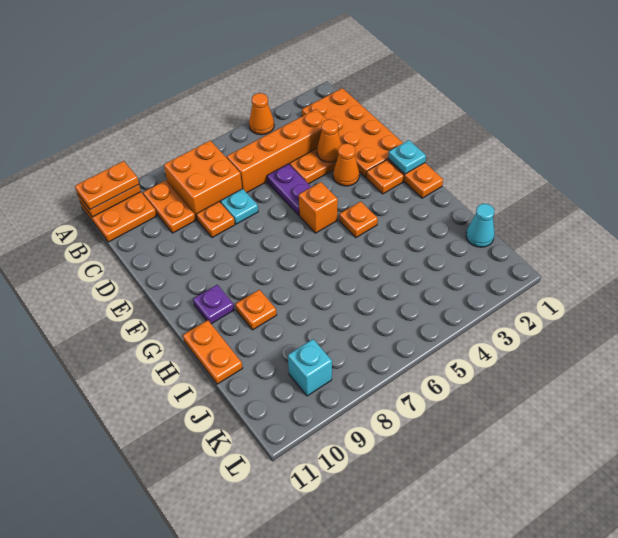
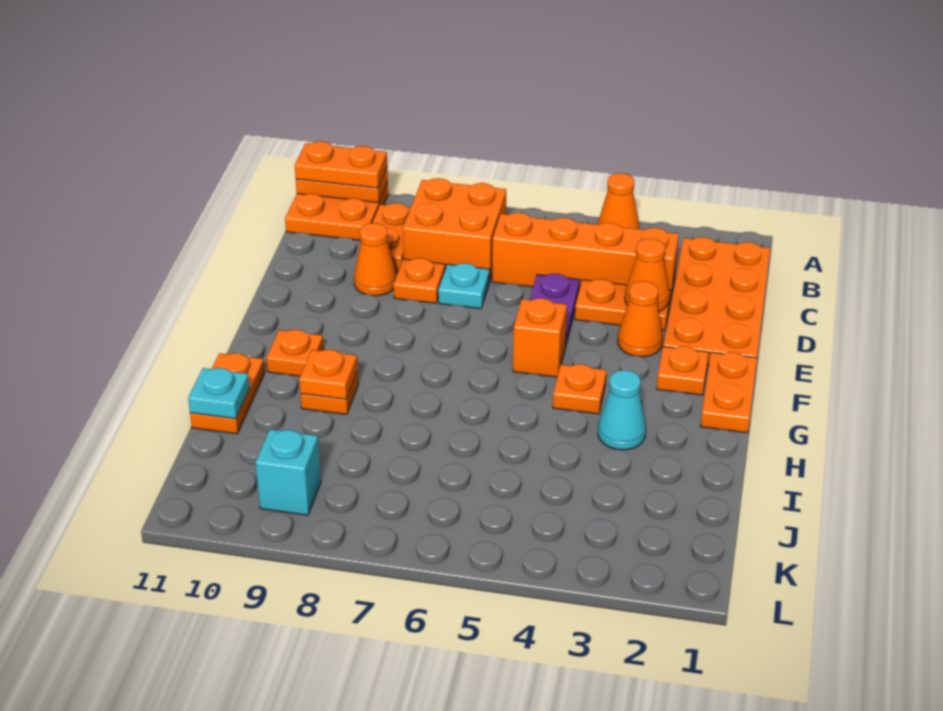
none -> orange 1x1 cone [354,223,397,296]
cyan 1x1 plate [388,140,426,174] -> cyan 1x1 plate moved to [188,368,250,419]
purple 1x1 plate [193,285,234,324] -> orange 1x1 plate [266,330,324,376]
none -> orange 1x1 plate [299,350,358,399]
cyan 1x1 cone [466,204,494,247] -> cyan 1x1 cone moved to [598,370,646,450]

